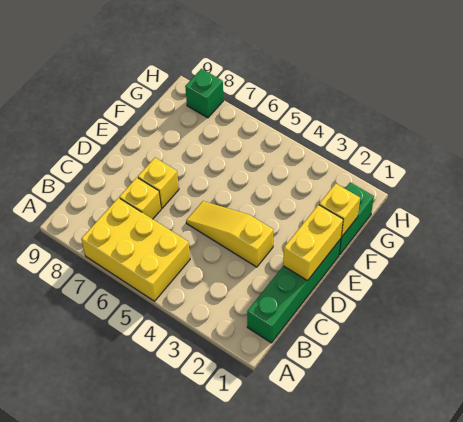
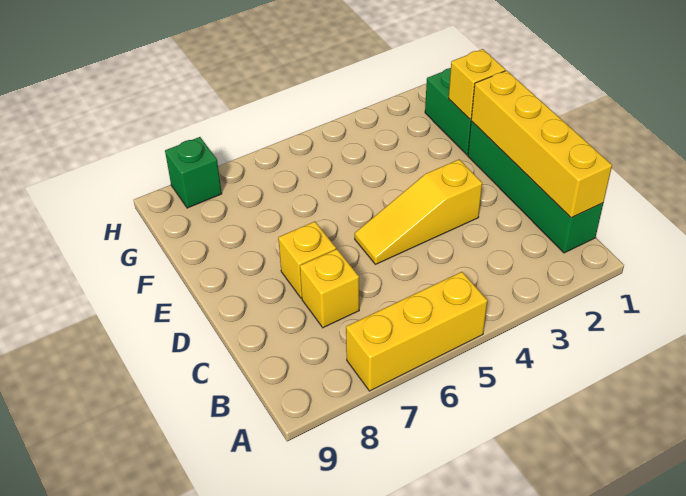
yellow 2x3 brick [81,198,190,301] -> yellow 1x3 brick [346,272,488,391]
yellow 1x2 brick [283,205,343,281] -> yellow 1x4 brick [471,70,612,218]

